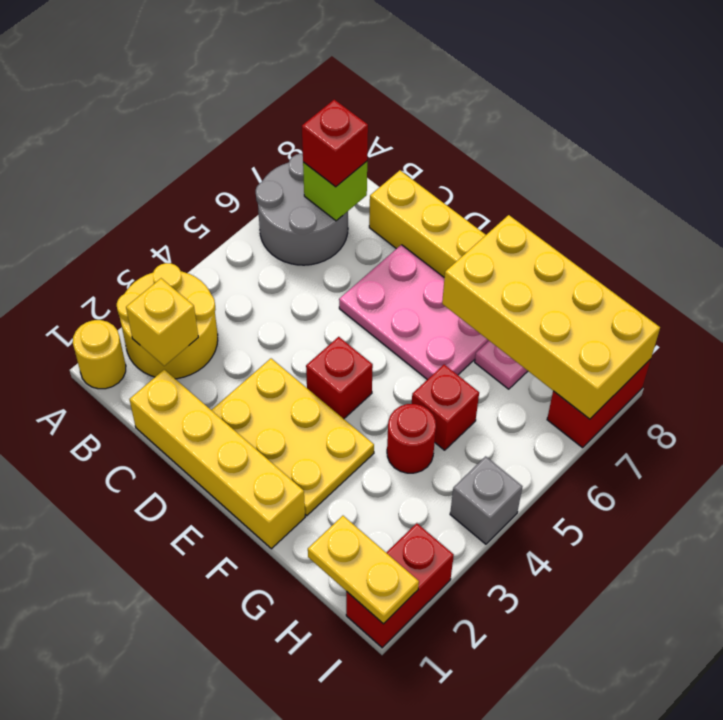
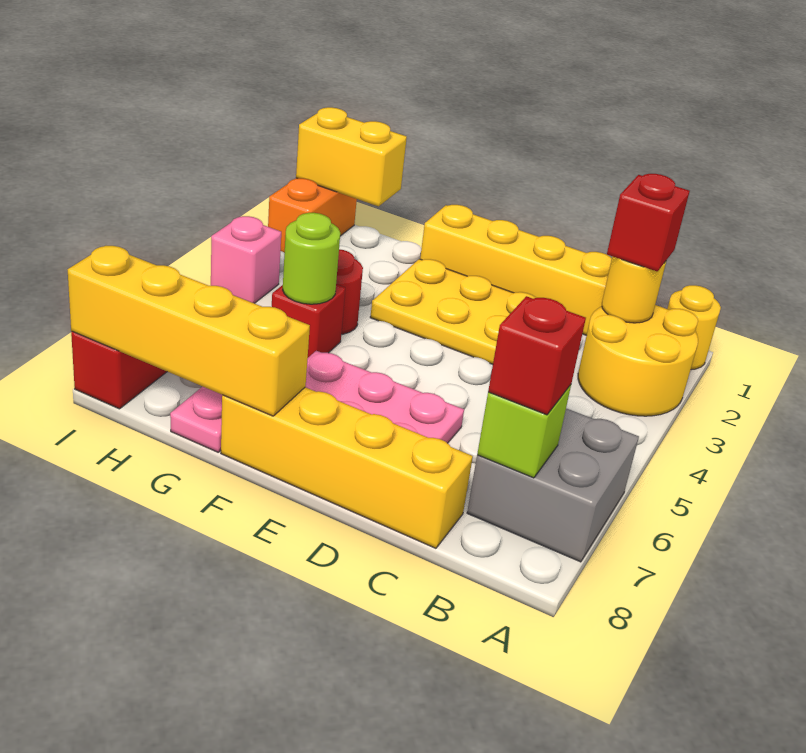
grey 2x2 round brick [256,154,348,265] -> grey 2x2 brick [467,408,639,562]
yellow 1x1 brick [126,278,198,366] -> yellow 1x1 round brick [602,257,667,323]
red 1x1 brick [306,337,373,419] -> red 1x1 brick moved to [607,174,690,272]
yellow 2x4 brick [442,215,660,419] -> yellow 1x4 brick [68,246,310,416]
none -> lime 1x1 round brick [283,213,340,304]
yellow 1x2 plate [308,516,419,624] -> yellow 1x2 brick [296,107,407,206]
red 1x2 brick [346,523,454,648] -> orange 1x2 brick [268,178,357,253]
grey 1x1 brick [450,456,522,544] -> pink 1x1 brick [211,216,281,303]

